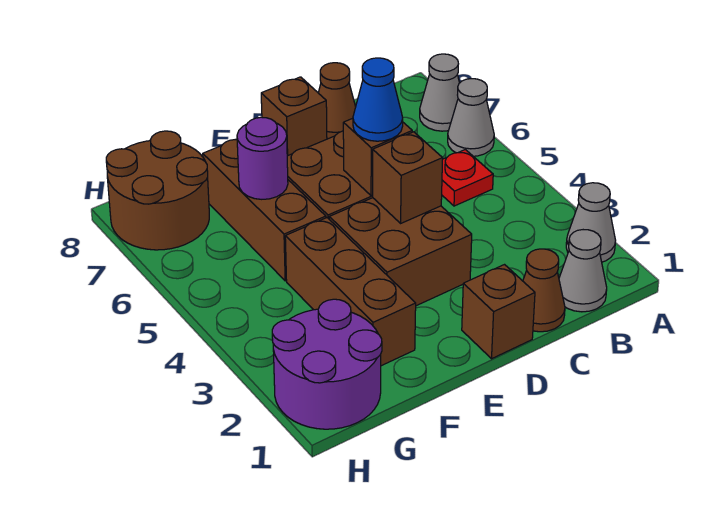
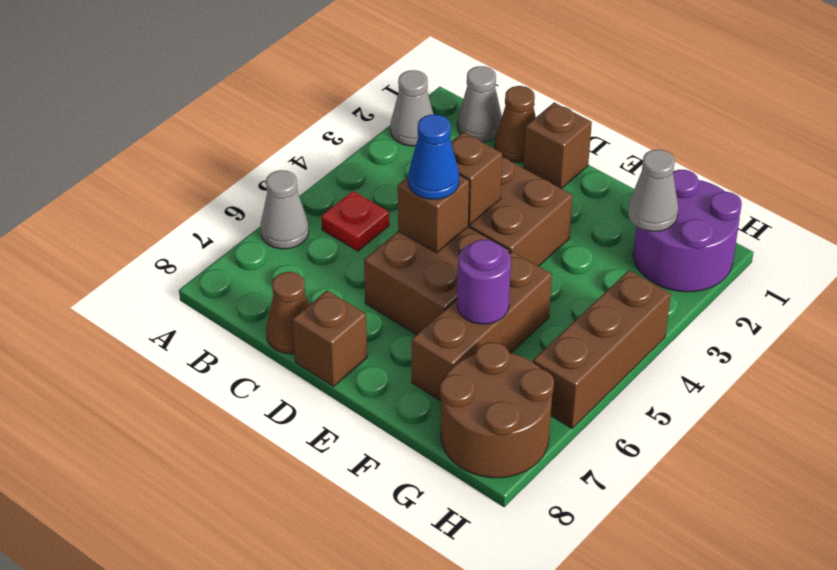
grey 1x1 cone [420,54,459,131] -> grey 1x1 cone moved to [628,150,678,231]
brown 1x3 brick [285,218,416,366] -> brown 1x3 brick moved to [533,270,671,428]

